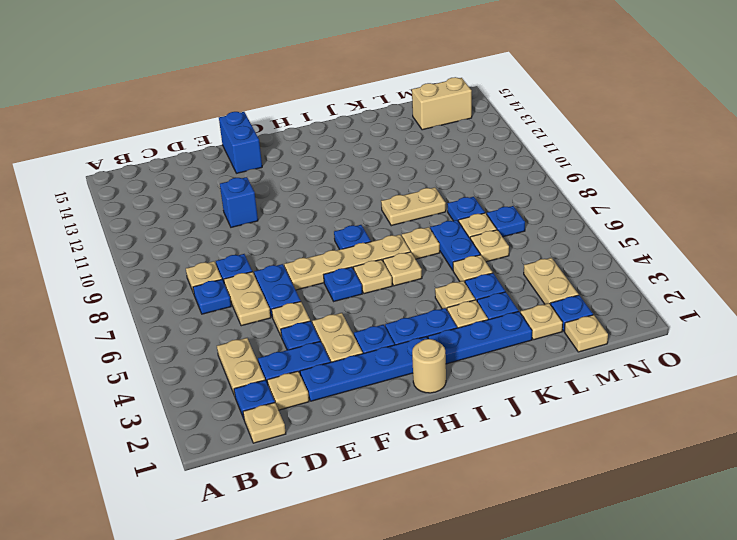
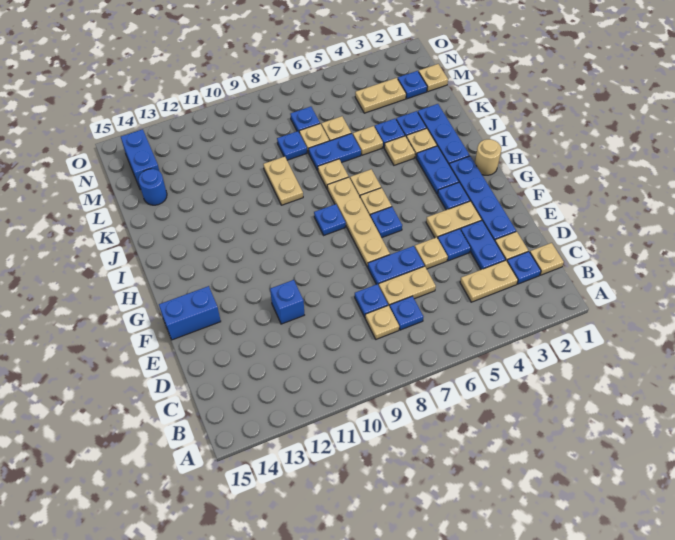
tan 1x1 plate [521,303,563,340] -> none
none -> blue 1x1 round brick [139,169,167,205]
tan 1x2 brick [412,77,472,130] -> blue 1x2 brick [121,129,159,190]

